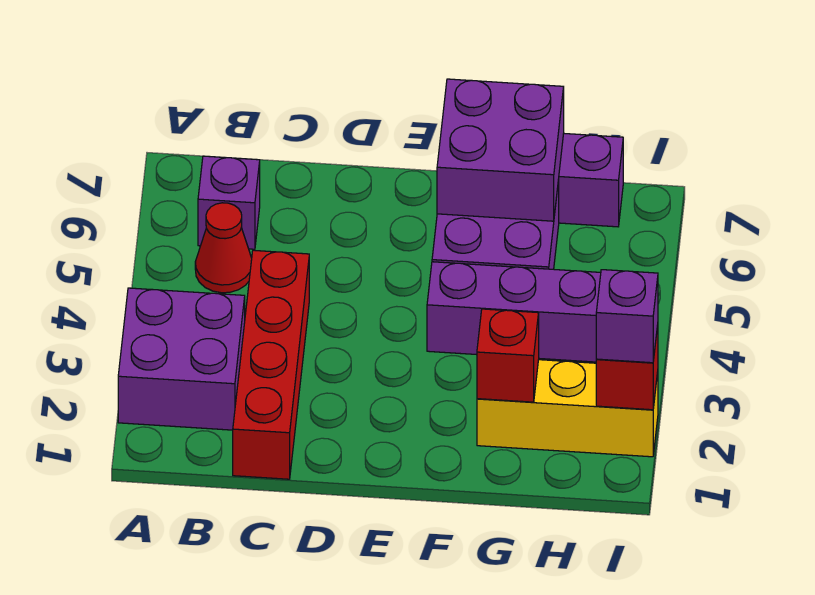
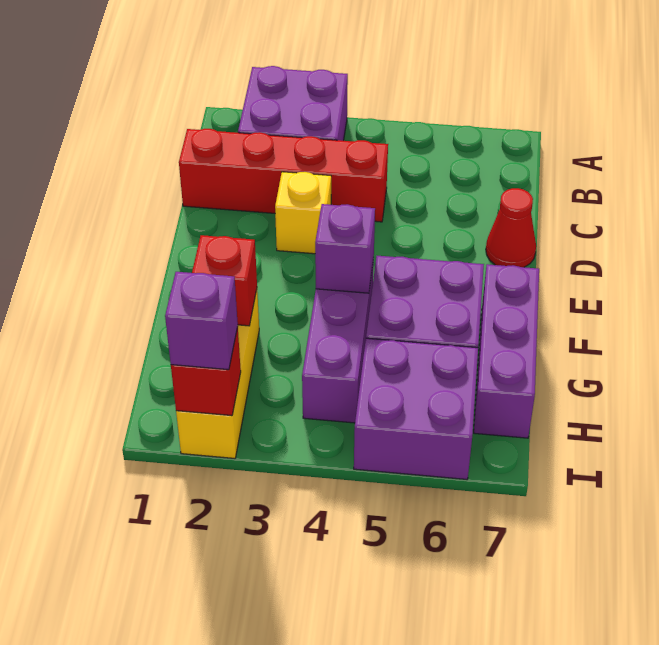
red 1x1 cone [195,203,252,293] -> red 1x1 cone moved to [486,188,536,267]
purple 1x1 brick [198,156,260,249] -> purple 1x1 brick moved to [315,204,375,293]
none -> yellow 1x1 brick [275,172,331,254]
purple 2x2 brick [437,79,564,221] -> purple 2x2 brick moved to [354,338,478,479]

